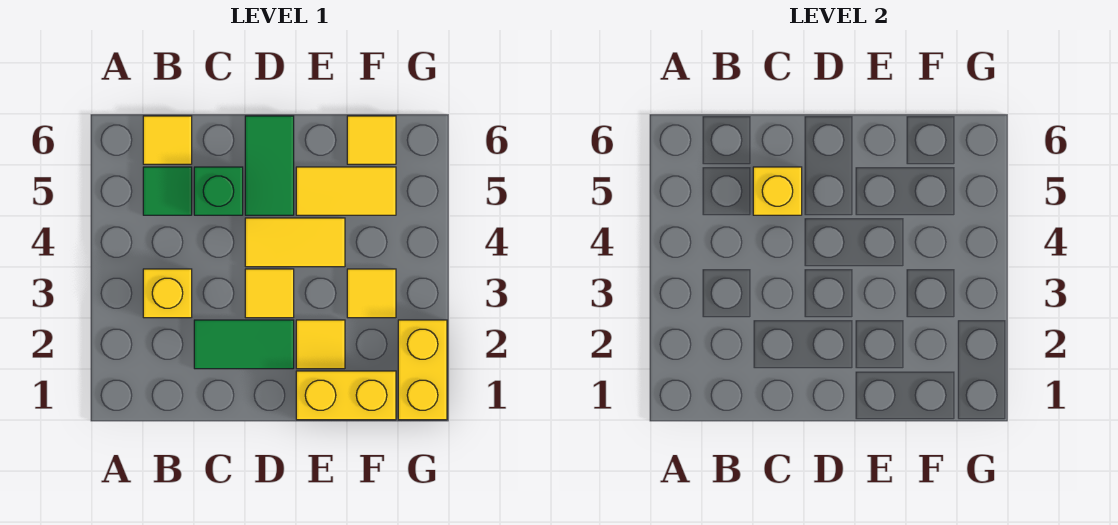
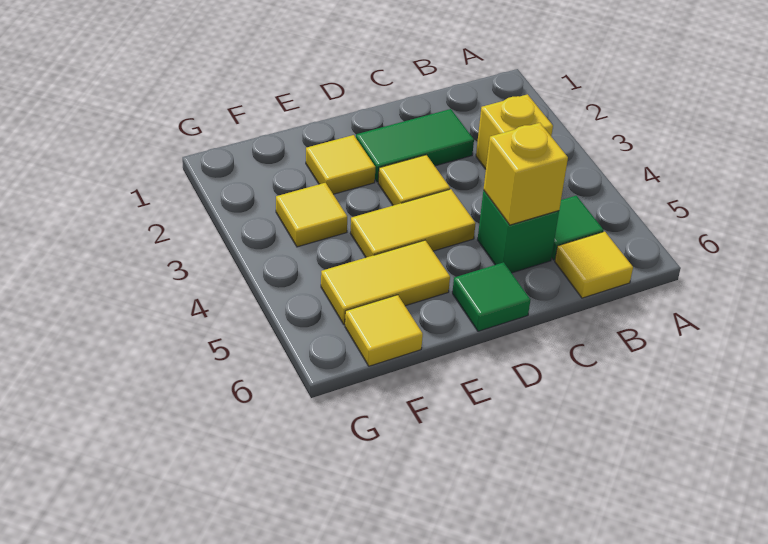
green 1x2 tile [245,116,294,215] -> green 1x1 tile [452,262,530,331]
yellow 1x2 brick [296,371,396,420] -> none
yellow 1x2 brick [398,320,447,420] -> none

